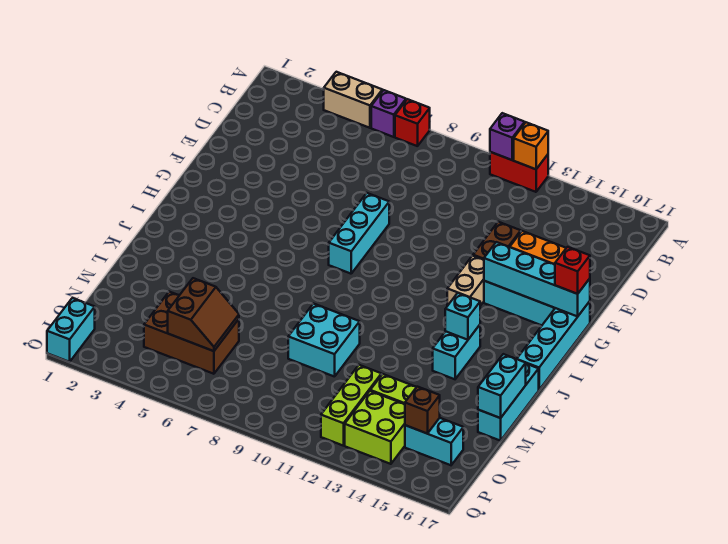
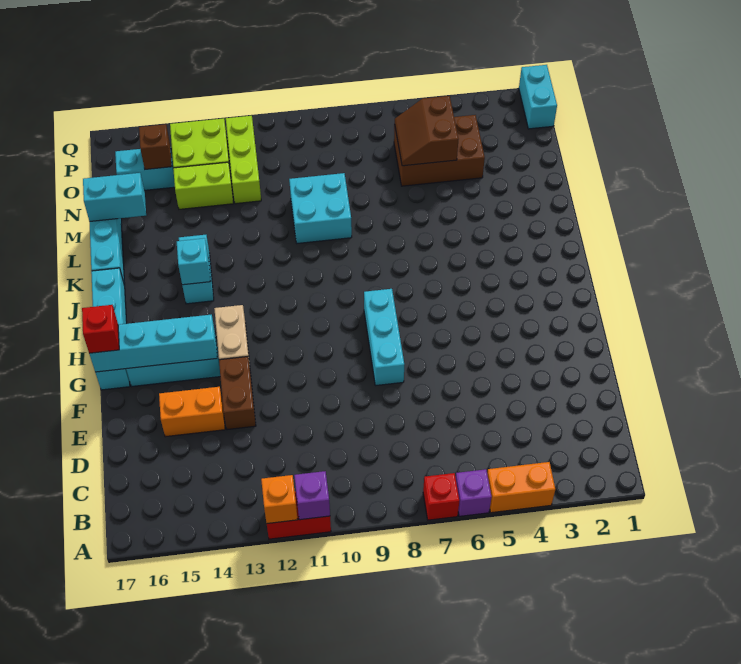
tan 1x2 brick [324,72,382,128] -> orange 1x2 brick [487,462,555,513]
cyan 1x2 brick [478,354,526,418] -> cyan 1x2 brick turned to [83,173,146,222]

